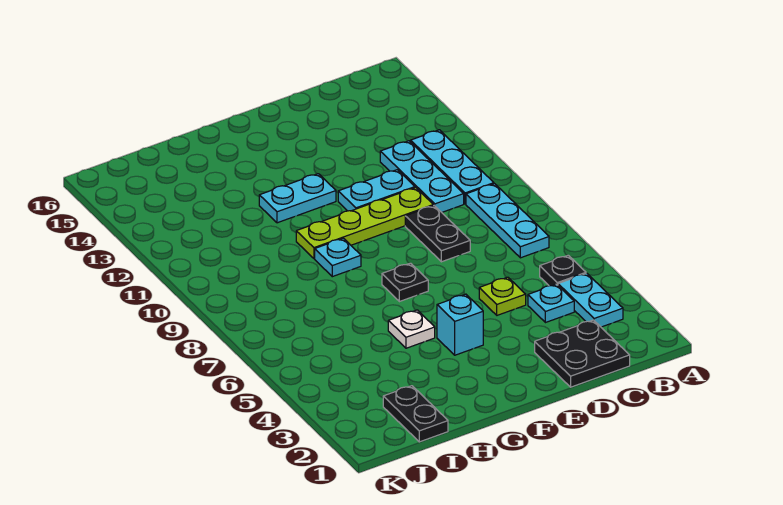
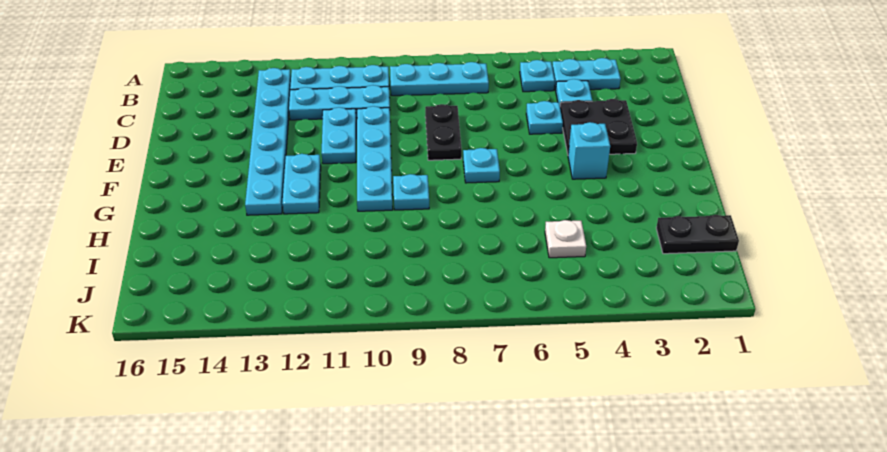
black 1x1 plate [540,255,586,286] -> cyan 1x1 plate [520,60,555,92]
none -> cyan 1x6 plate [245,68,291,215]
black 2x2 plate [535,320,630,387] -> black 2x2 plate moved to [560,99,637,154]
lime 1x1 plate [479,277,526,315] -> cyan 1x1 plate [526,101,563,134]
black 1x2 plate [405,206,470,262] -> black 1x2 plate turned to [425,104,462,160]
lime 1x4 plate [296,188,433,259] -> cyan 1x4 plate [357,106,393,211]
black 1x1 plate [382,263,428,302] -> cyan 1x1 plate [463,148,500,183]
white 1x1 plate [388,310,435,348] -> white 1x1 plate moved to [545,220,586,258]

